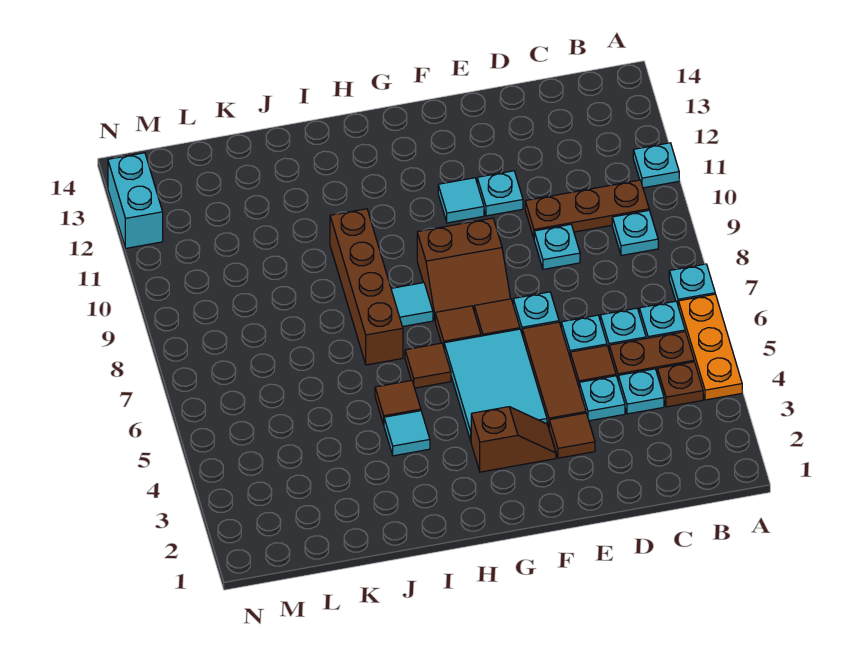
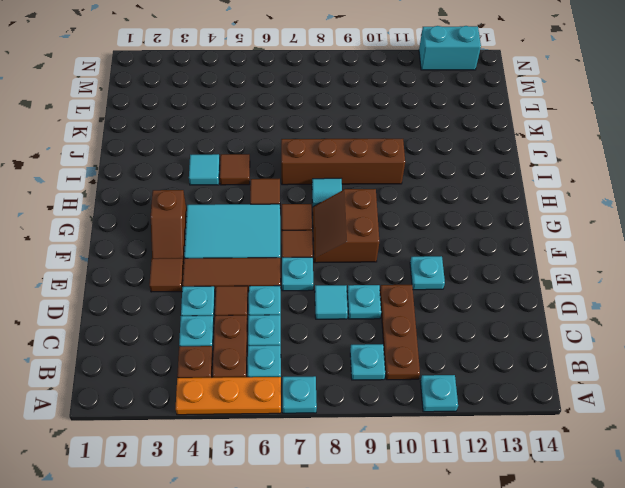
cyan 1x1 tile [438,178,484,223] -> cyan 1x1 tile moved to [315,285,348,319]

